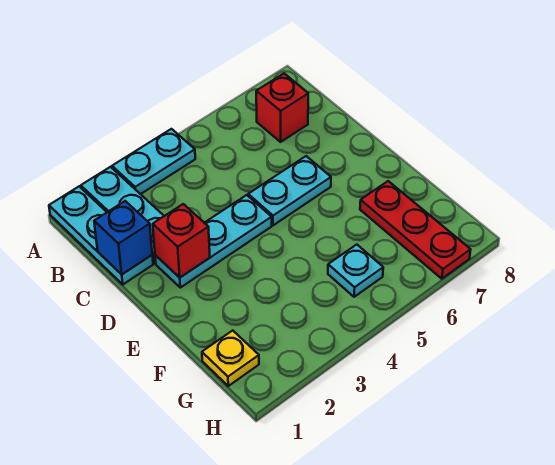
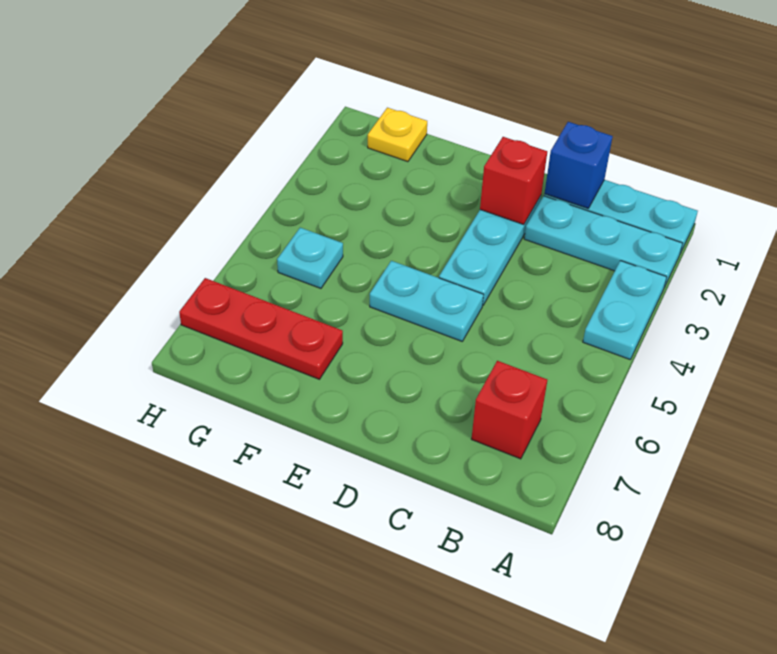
cyan 1x2 plate [248,156,331,225] -> cyan 1x2 plate turned to [370,261,483,341]

